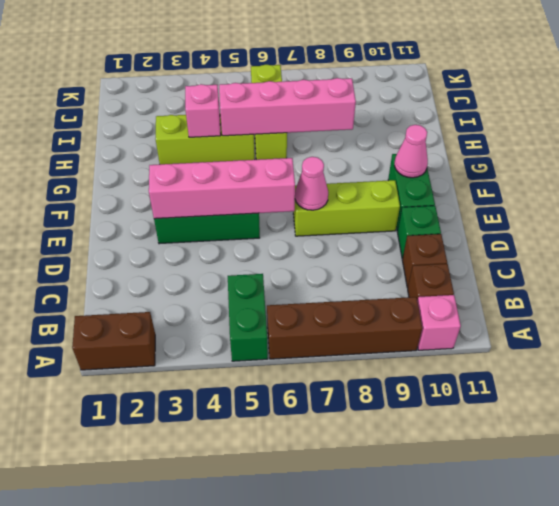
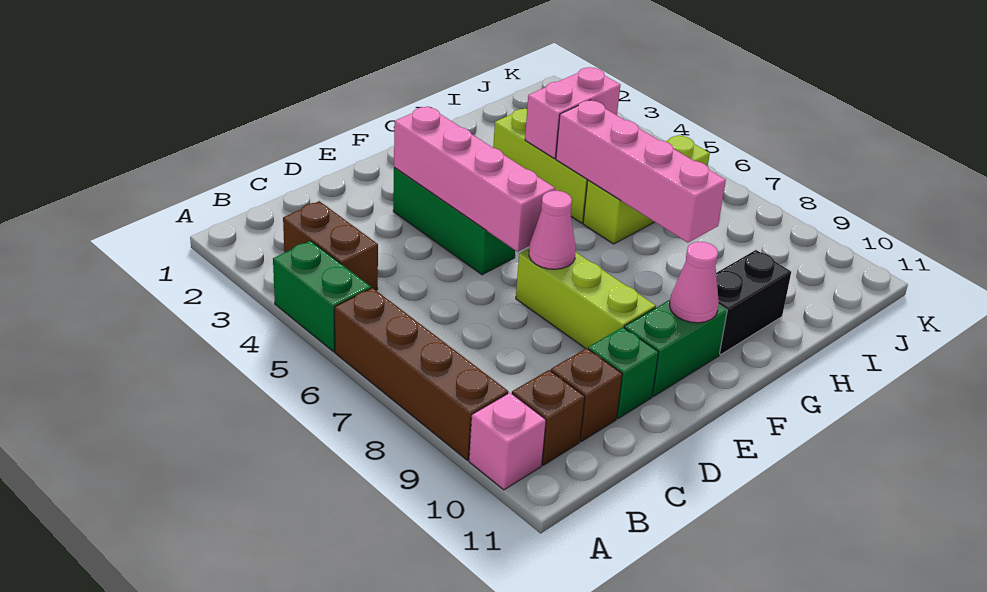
brown 1x2 brick [72,312,155,370] -> brown 1x2 brick moved to [283,201,378,290]
green 1x2 brick [228,274,268,361] -> green 1x2 brick turned to [273,241,371,352]
none -> black 1x2 brick [716,250,791,355]
pink 1x1 brick [185,84,221,137] -> pink 1x2 brick [525,67,620,159]

